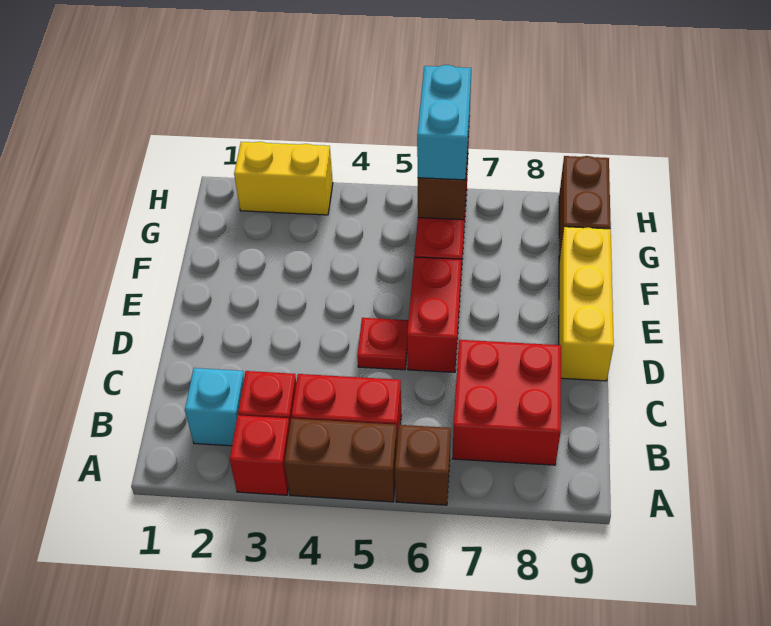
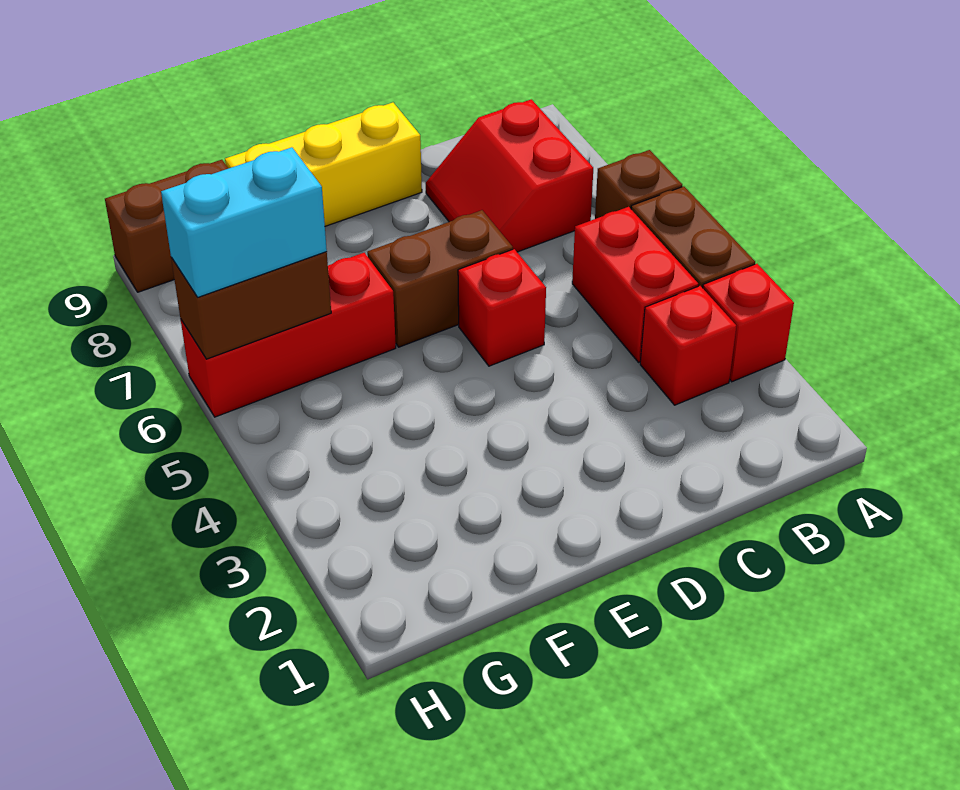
cyan 1x1 brick [185,368,244,446] -> none
red 2x2 brick [452,340,561,465] -> red 2x2 slope [426,99,593,252]
red 1x1 plate [357,318,409,370] -> red 1x1 brick [458,249,546,366]
red 1x2 brick [407,257,461,372] -> brown 1x2 brick [367,210,513,347]
yellow 1x2 brick [234,142,333,215] -> none

